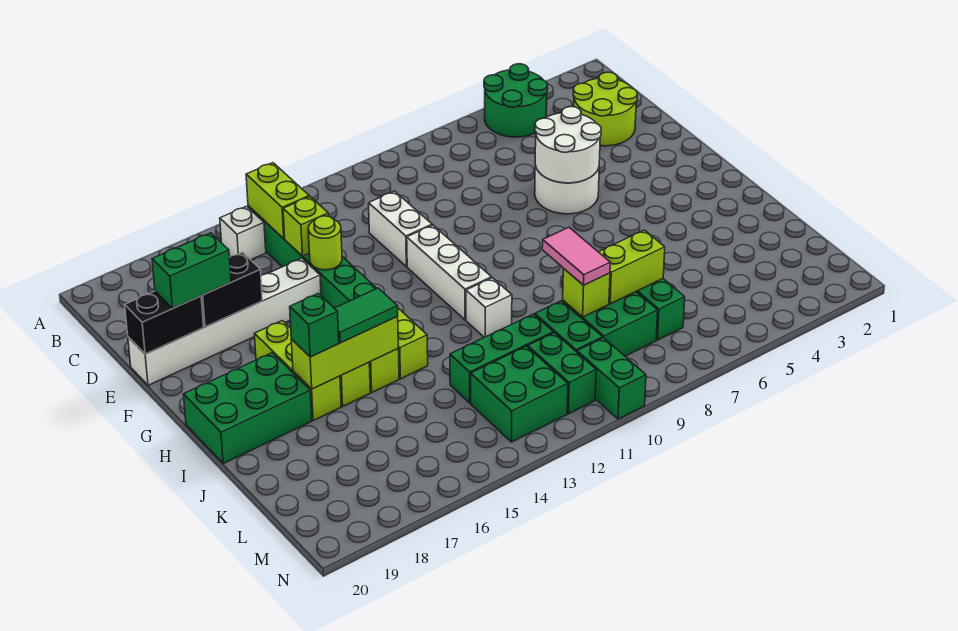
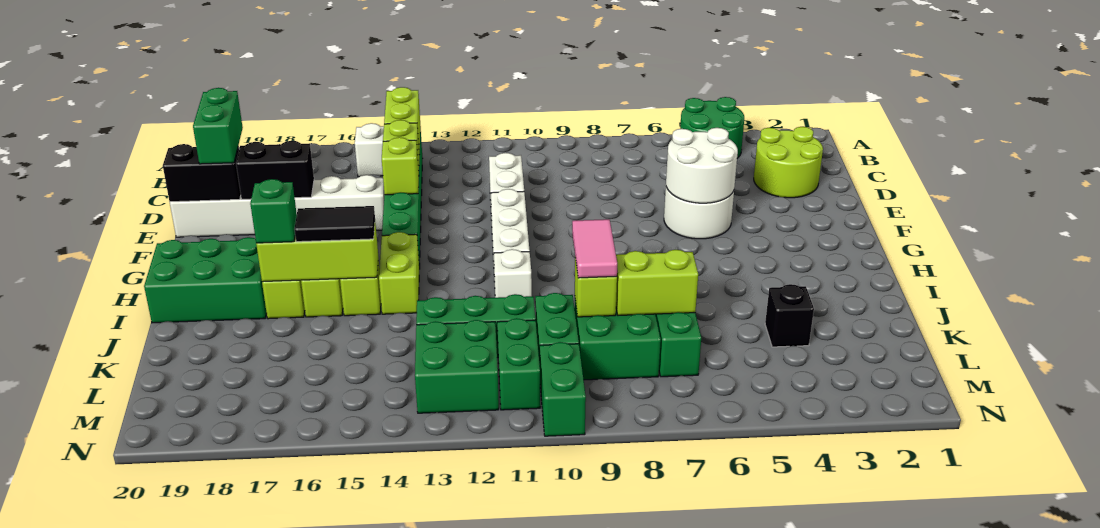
lime 1x1 round brick [308,216,342,270] -> lime 1x1 brick [382,137,419,195]
green 1x2 brick [152,233,231,308] -> green 1x2 brick turned to [193,88,243,164]
green 1x2 tile [334,288,398,343] -> black 1x2 tile [295,206,375,242]
none -> black 1x1 brick [765,284,814,347]

